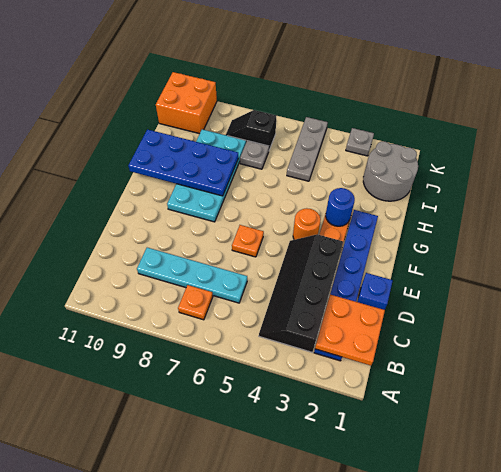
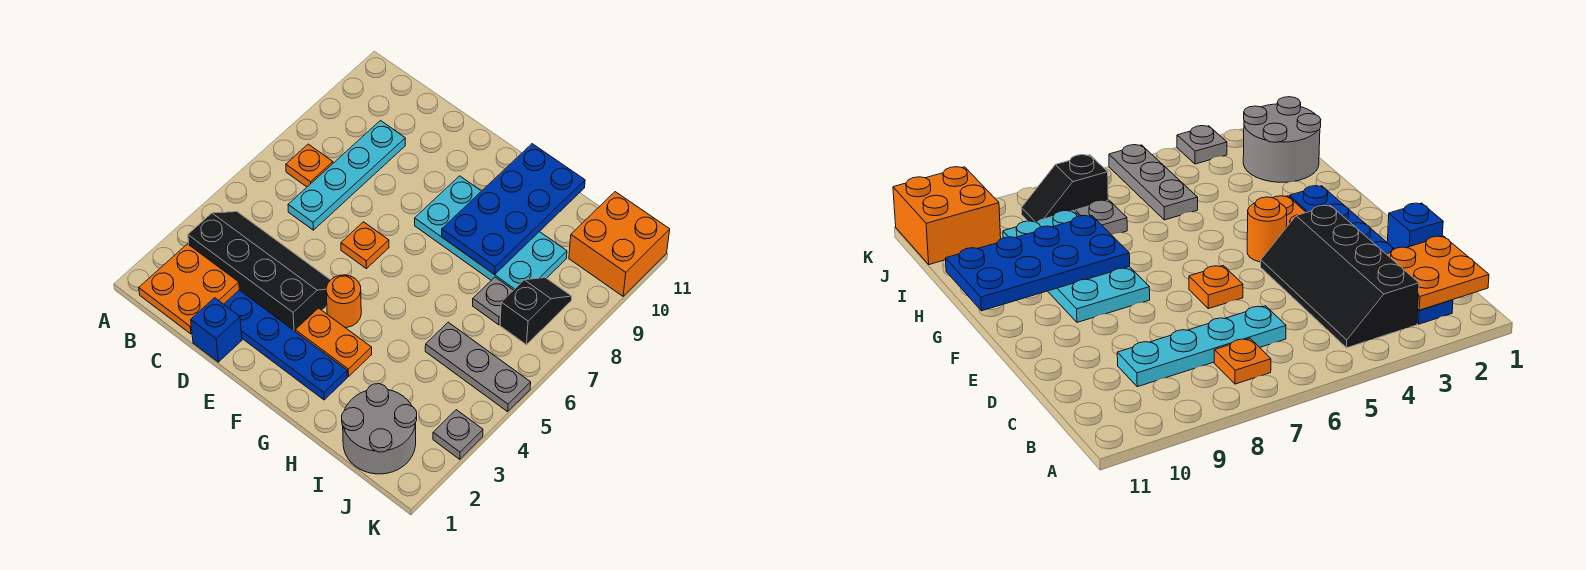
blue 1x1 round brick [326,188,355,226] -> none

